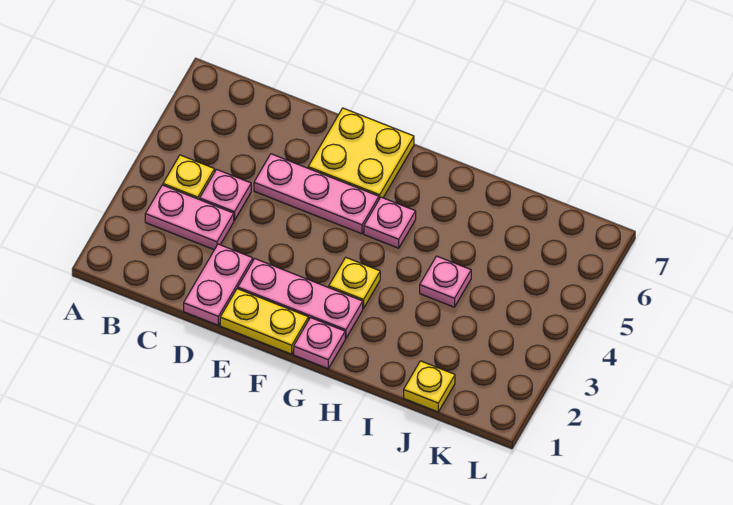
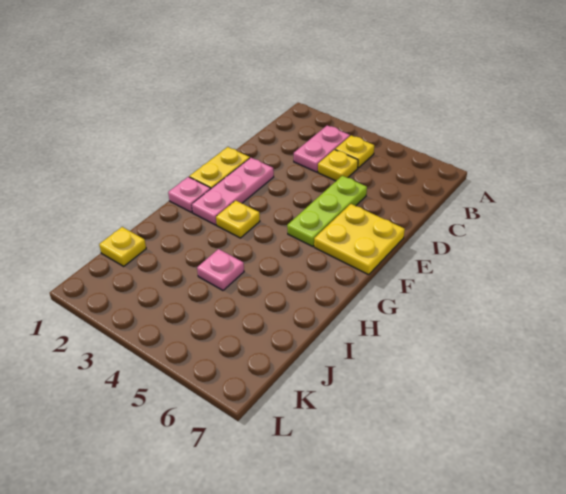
pink 1x1 plate [200,169,251,221] -> yellow 1x1 plate [318,150,358,181]
pink 1x2 plate [184,244,253,325] -> none
pink 1x3 plate [254,154,379,234] -> lime 1x3 plate [287,176,367,246]
pink 1x1 plate [364,197,416,248] -> none

